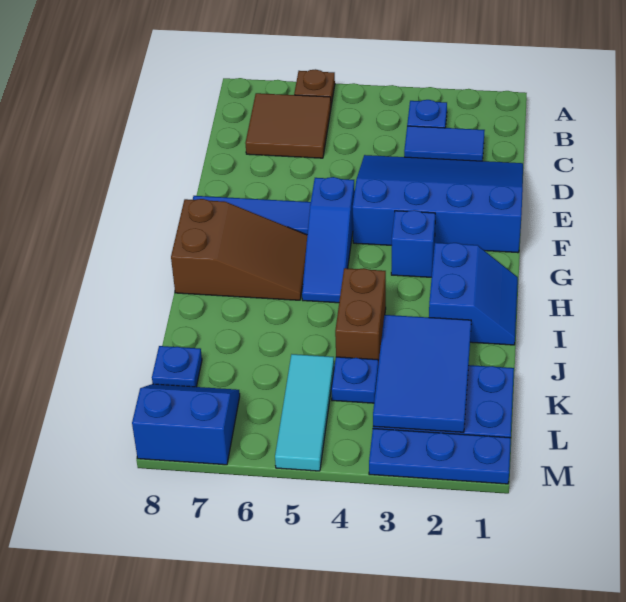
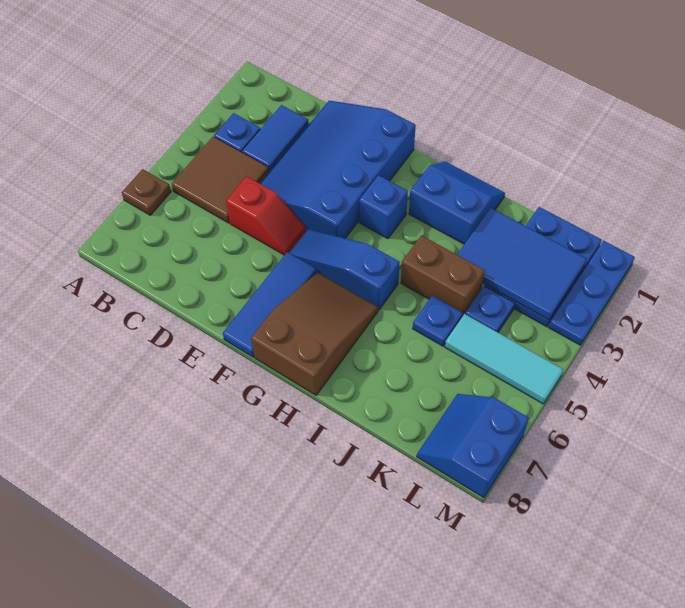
brown 2x2 tile [245,93,331,158] -> brown 2x2 tile moved to [172,137,269,223]
none -> red 1x2 slope [226,176,307,255]
blue 1x3 slope [302,177,355,303] -> blue 1x3 slope turned to [289,229,400,309]
blue 1x1 plate [152,346,202,387] -> blue 1x1 plate moved to [413,296,463,346]

